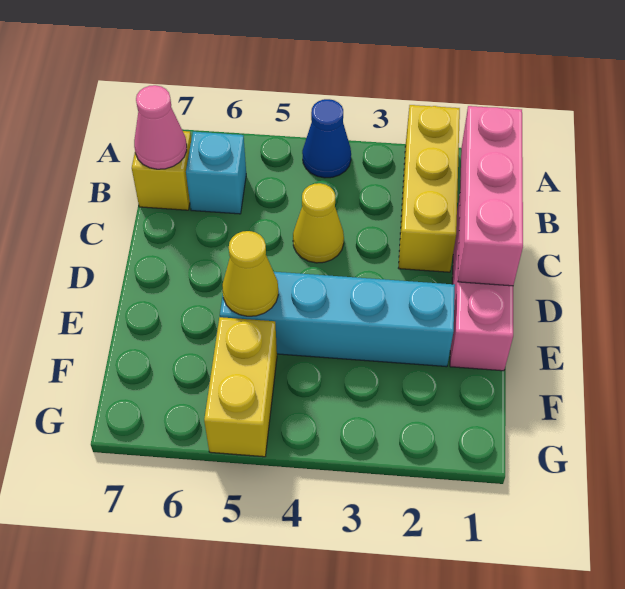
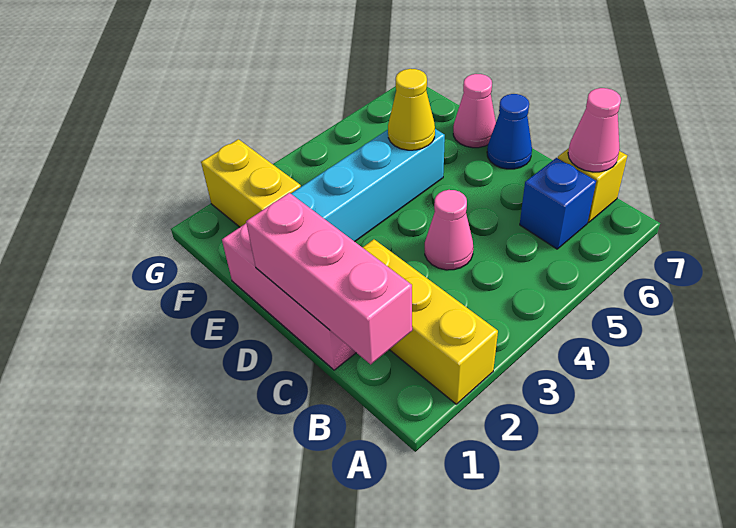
blue 1x1 cone [302,99,351,178] -> blue 1x1 cone moved to [487,94,532,169]
cyan 1x1 brick [186,132,246,214] -> blue 1x1 brick [520,158,596,249]
yellow 1x1 cone [293,183,344,263] -> pink 1x1 cone [425,190,473,270]
none -> pink 1x1 cone [453,74,496,148]
yellow 1x2 brick [204,317,277,457] -> yellow 1x2 brick moved to [201,139,301,227]

